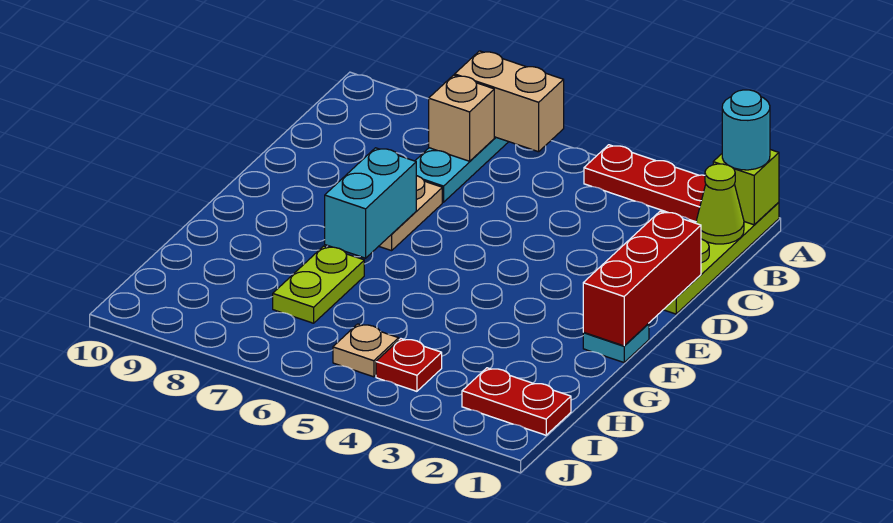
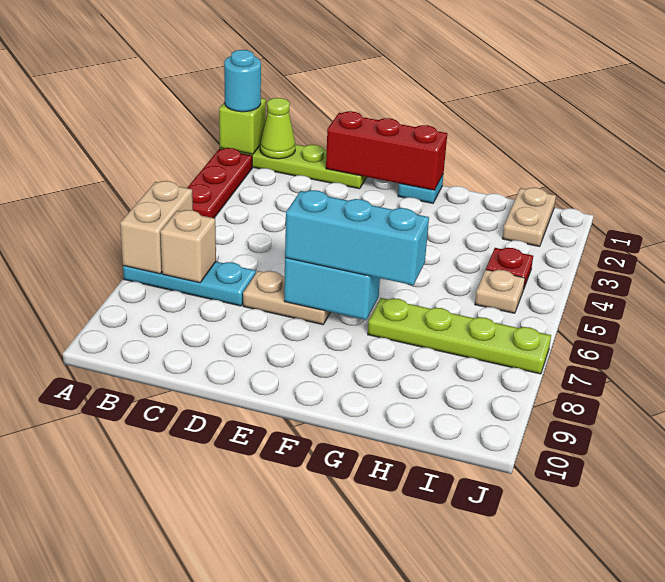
none -> cyan 1x3 brick [285,190,429,285]
lime 1x2 plate [273,246,364,323] -> lime 1x4 plate [368,298,551,374]
red 1x2 plate [462,368,571,435] -> tan 1x2 plate [502,188,556,247]

